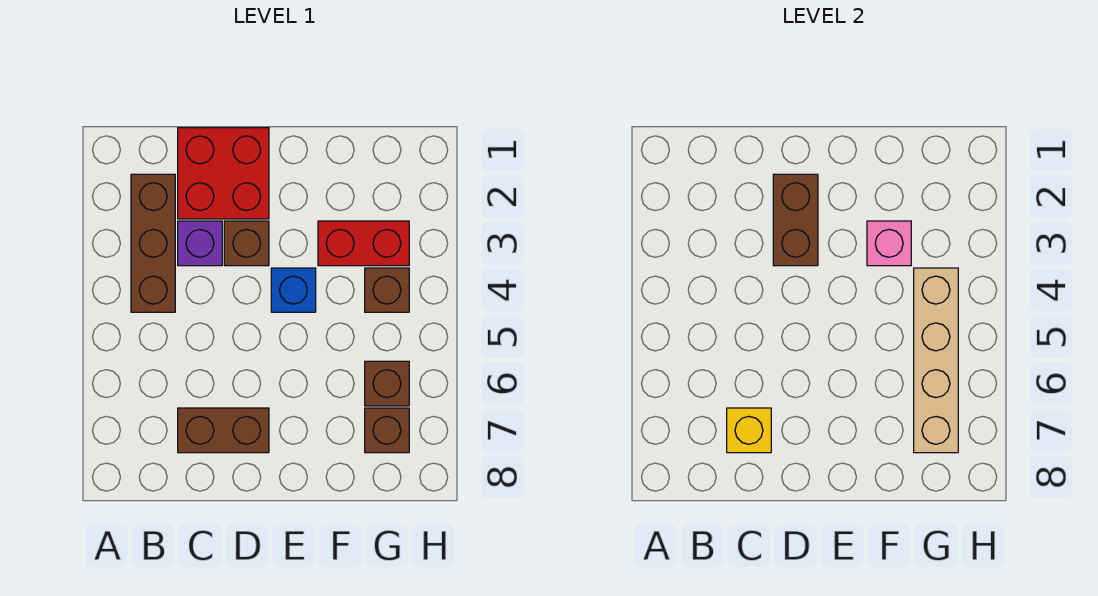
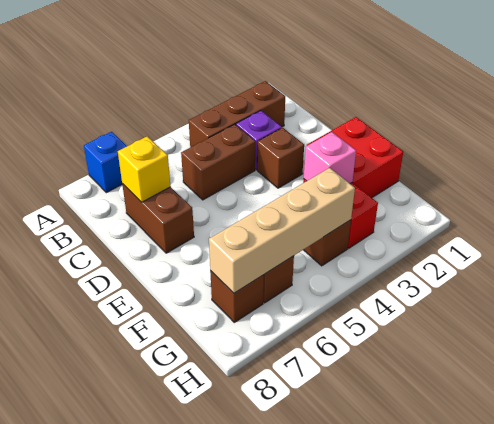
red 2x2 brick [178,128,269,219] -> red 2x2 brick moved to [307,117,403,198]
brown 1x2 brick [773,174,818,266] -> brown 1x2 brick moved to [181,124,255,200]
blue 1x1 brick [271,268,316,312] -> blue 1x1 brick moved to [84,132,127,193]

